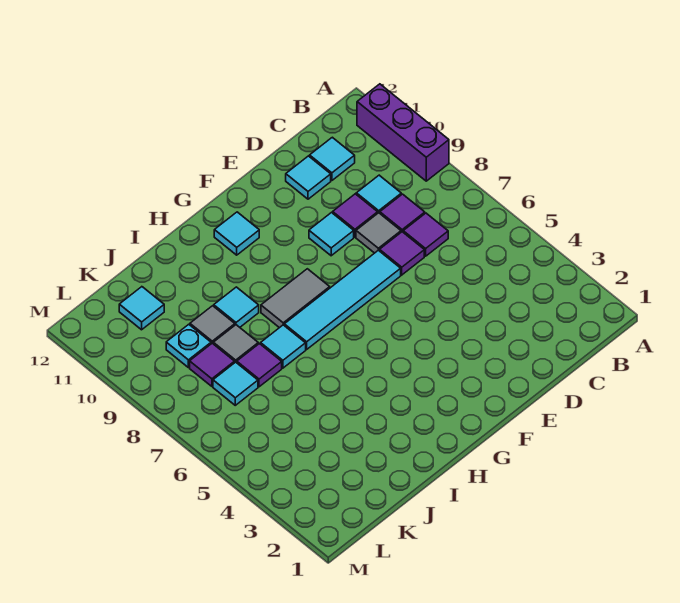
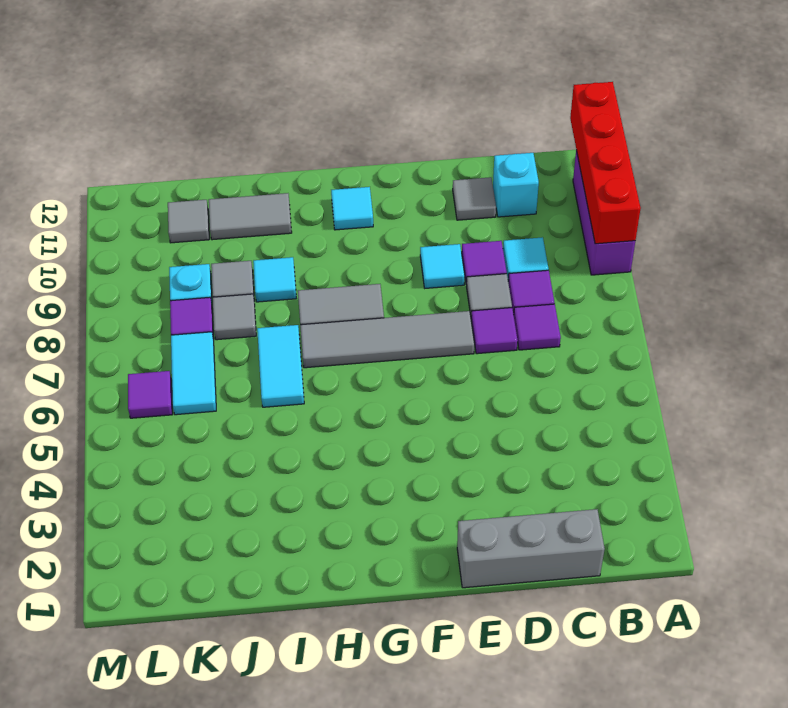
none -> red 1x4 brick [570,82,641,244]
none -> grey 1x3 brick [457,509,605,588]
cyan 1x1 tile [310,137,355,181] -> cyan 1x1 brick [493,153,539,217]
cyan 1x1 tile [286,156,331,199] -> grey 1x1 tile [453,177,496,220]
cyan 1x4 tile [284,250,401,349] -> grey 1x4 tile [300,311,474,368]
cyan 1x1 tile [261,325,306,368] -> cyan 1x2 tile [257,325,304,407]
none -> grey 1x2 tile [209,193,292,240]
purple 1x1 tile [237,344,282,387] -> purple 1x1 tile moved to [128,371,172,418]
cyan 1x1 tile [213,362,258,405] -> cyan 1x2 tile [171,332,216,415]
cyan 1x1 tile [119,287,164,330] -> grey 1x1 tile [168,200,209,243]

